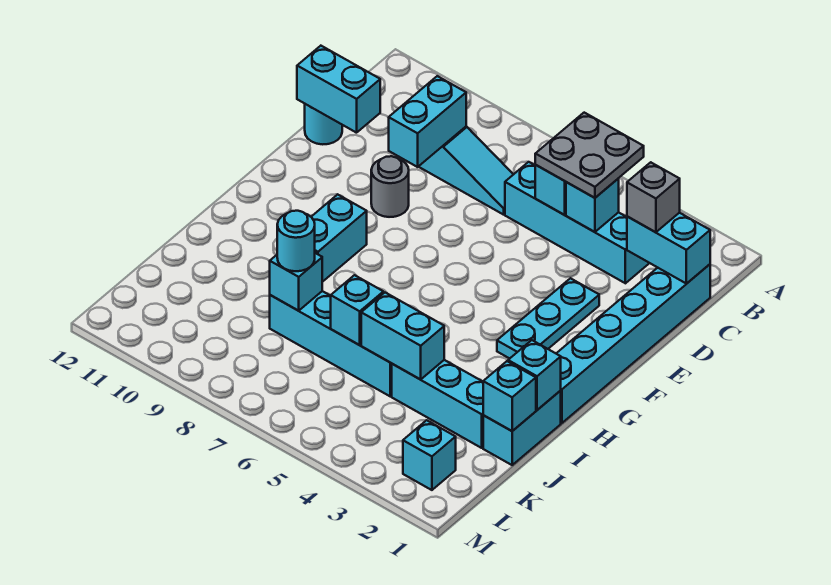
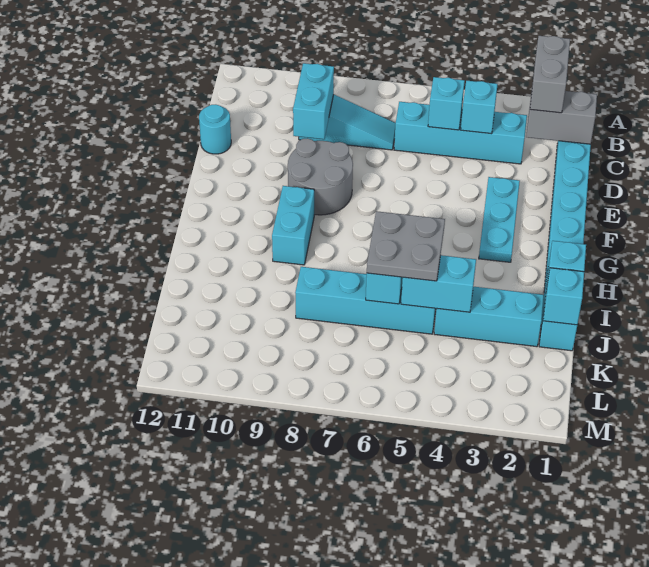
grey 2x2 plate [535,113,644,198] -> grey 2x2 plate moved to [367,211,445,281]
cyan 1x2 brick [627,213,710,284] -> grey 1x2 brick [526,91,597,144]
grey 1x1 brick [627,162,680,232] -> grey 1x2 brick [530,36,570,113]
cyan 1x2 brick [297,46,380,133] -> none
grey 1x1 round brick [371,156,409,217] -> grey 2x2 round brick [288,138,353,215]
cyan 1x1 brick [270,253,322,311] -> none
cyan 1x1 round brick [277,211,315,271] -> none
cyan 1x1 brick [403,420,456,490] -> none

